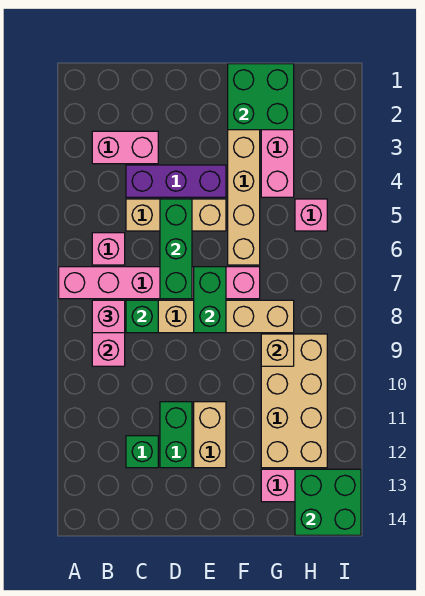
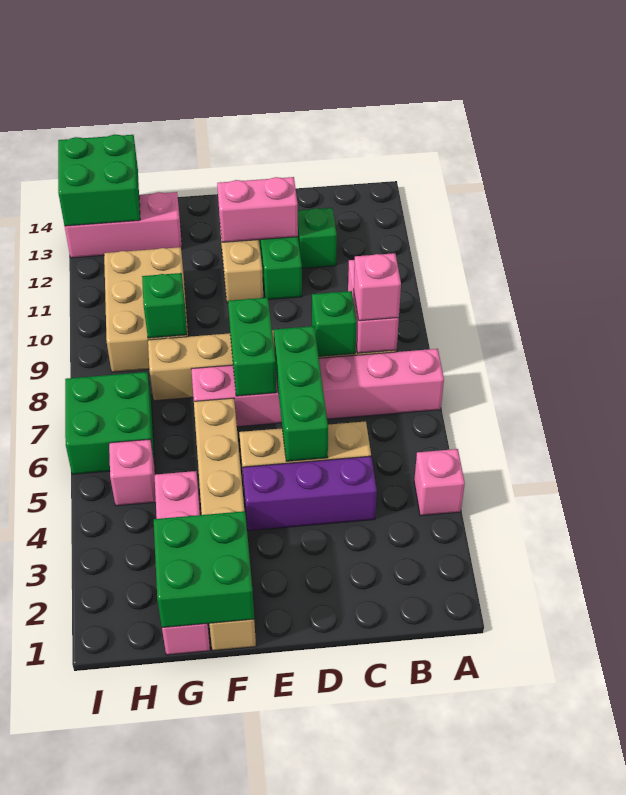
pink 1x2 brick [92,131,158,164] -> pink 1x2 brick moved to [217,177,298,242]
pink 1x1 brick [92,233,125,265] -> pink 1x1 brick moved to [414,449,465,516]
tan 2x4 brick [261,334,327,468] -> tan 2x3 brick [104,247,188,372]
tan 1x1 brick [261,334,294,366] -> green 1x1 brick [142,273,187,338]
none -> green 2x2 brick [65,372,155,474]

